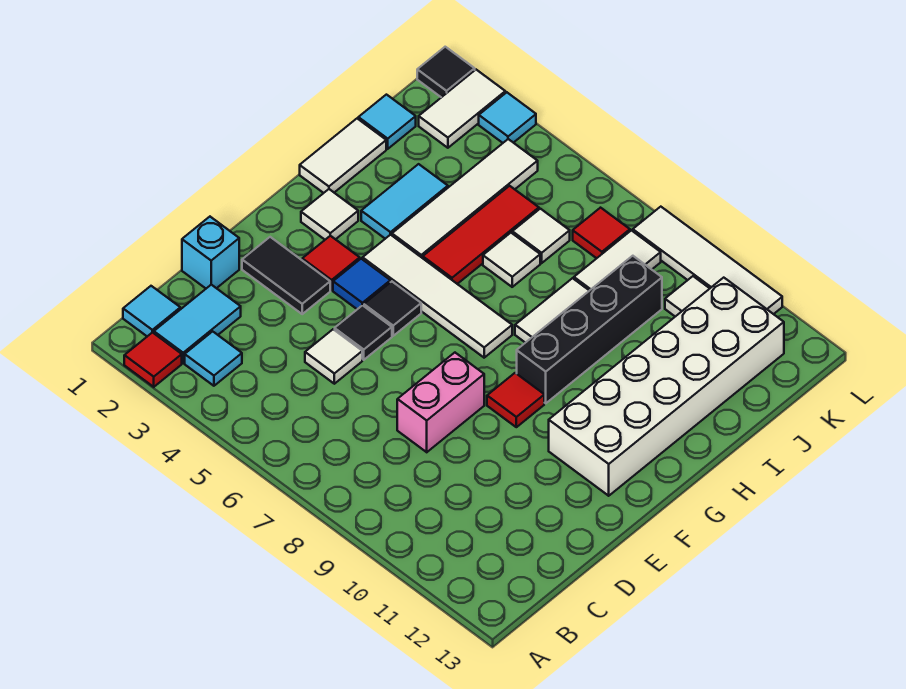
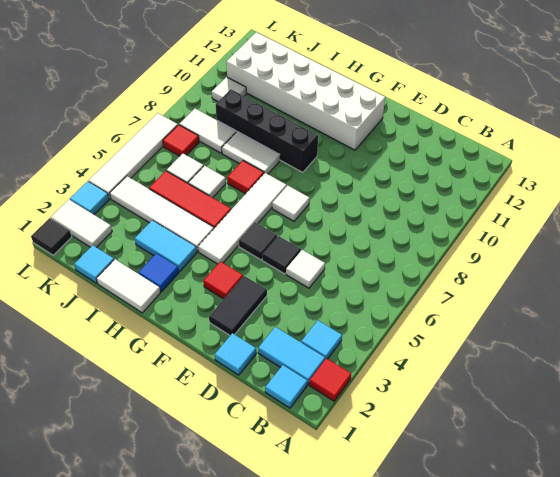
cyan 1x1 brick [182,217,239,288] -> cyan 1x1 tile [215,333,256,375]
pink 1x2 brick [397,353,484,452] -> none
blue 1x1 tile [333,259,390,309] -> blue 1x1 tile moved to [138,253,179,292]
red 1x1 tile [487,373,544,427] -> red 1x1 tile moved to [227,161,264,194]
white 1x1 tile [301,189,358,240] -> white 1x1 tile moved to [272,185,309,221]
white 1x4 tile [633,207,782,314] -> white 1x4 tile moved to [89,113,178,199]

